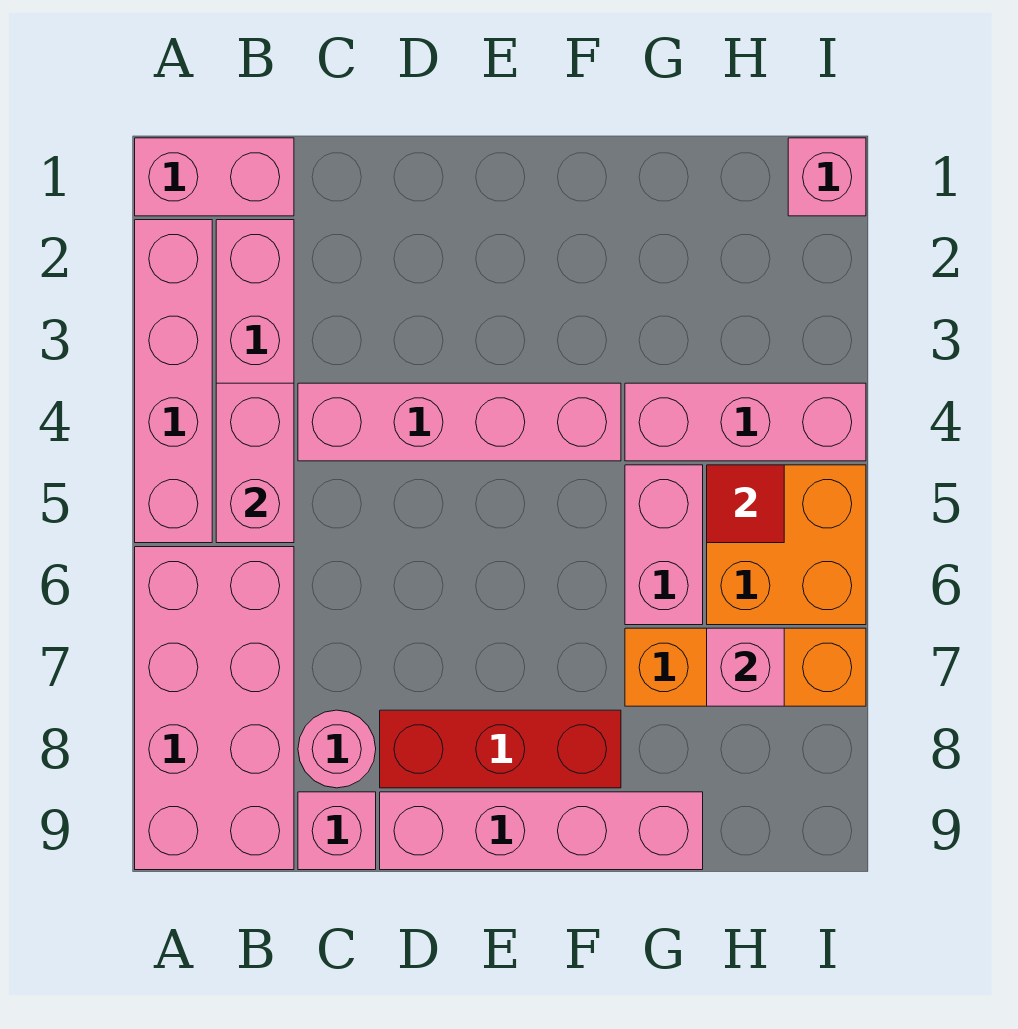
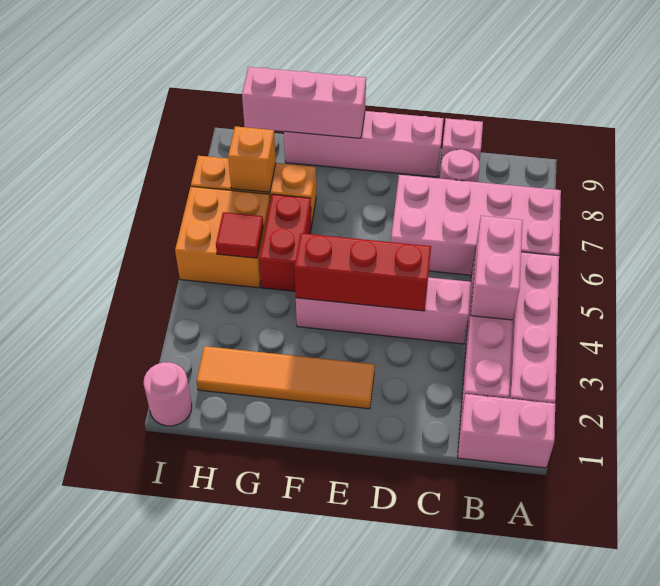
pink 2x4 brick [135,547,294,870] -> pink 2x4 brick turned to [391,175,561,275]
red 1x3 brick [380,710,621,788] -> red 1x3 brick moved to [294,233,431,311]
none -> orange 1x4 tile [197,346,375,409]
pink 1x3 brick [625,383,866,461] -> pink 1x3 brick moved to [242,67,366,138]
pink 1x2 brick [625,465,703,625] -> red 1x2 brick [259,194,311,291]
pink 1x1 brick [707,628,784,706] -> orange 1x1 brick [228,126,276,192]
pink 1x1 brick [788,138,866,216] -> pink 1x1 round brick [144,362,192,426]

